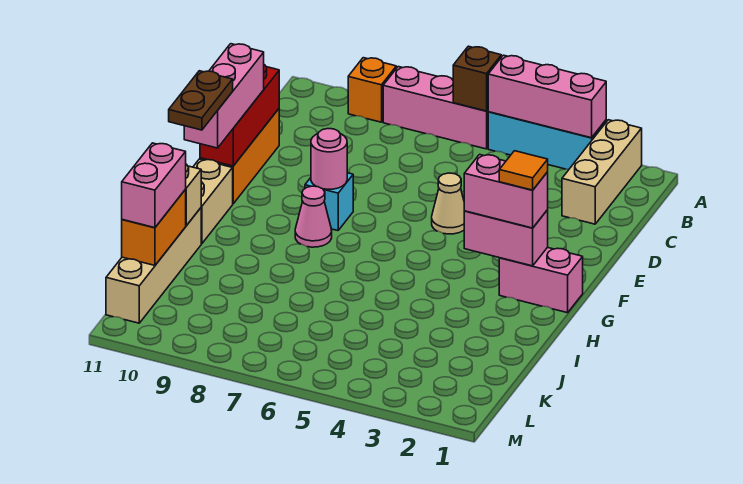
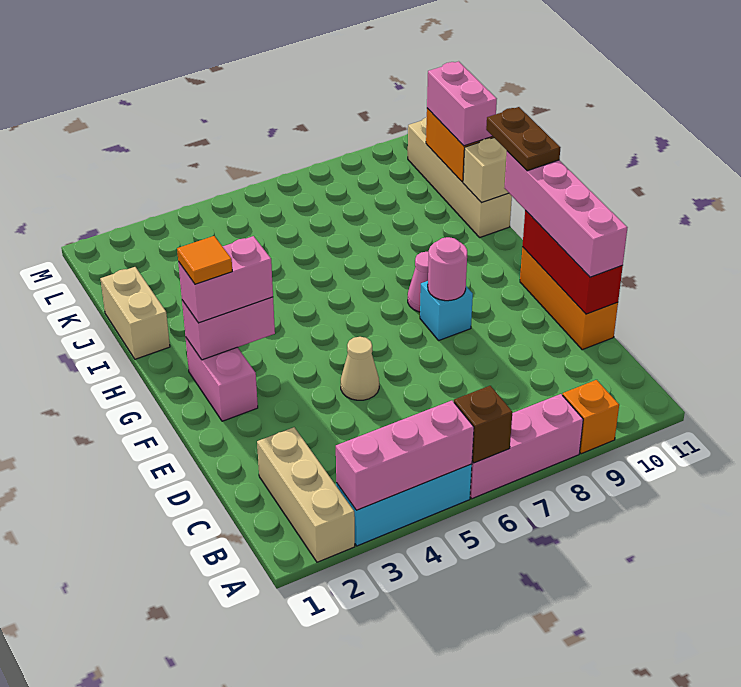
pink 1x3 brick [184,44,264,148] -> pink 1x4 brick [505,151,628,277]
pink 1x2 brick [499,247,583,313] -> pink 1x2 brick turned to [186,338,258,421]
tan 1x2 brick [193,159,233,244] -> tan 1x2 brick moved to [100,267,170,359]

